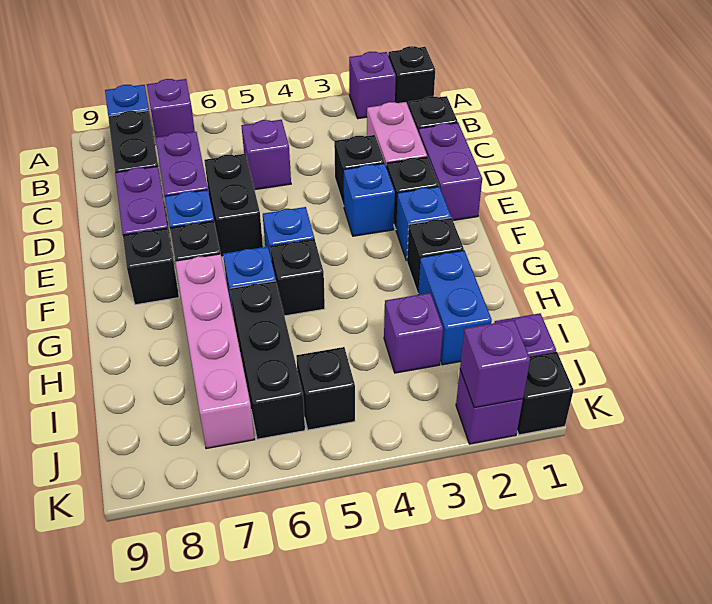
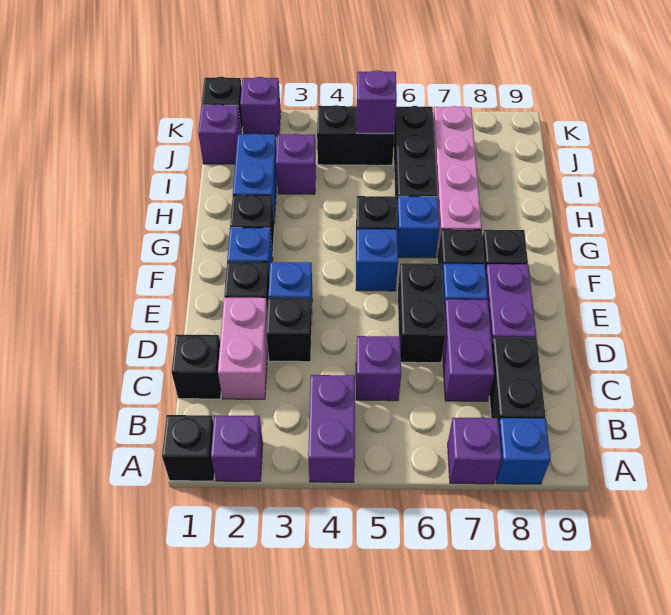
purple 1x2 brick [419,123,482,220] -> purple 1x2 brick moved to [308,375,355,482]
black 1x1 brick [296,347,355,430] -> black 1x2 brick [317,105,394,165]
purple 1x1 brick [460,320,530,408] -> purple 1x1 brick moved to [357,70,397,133]

